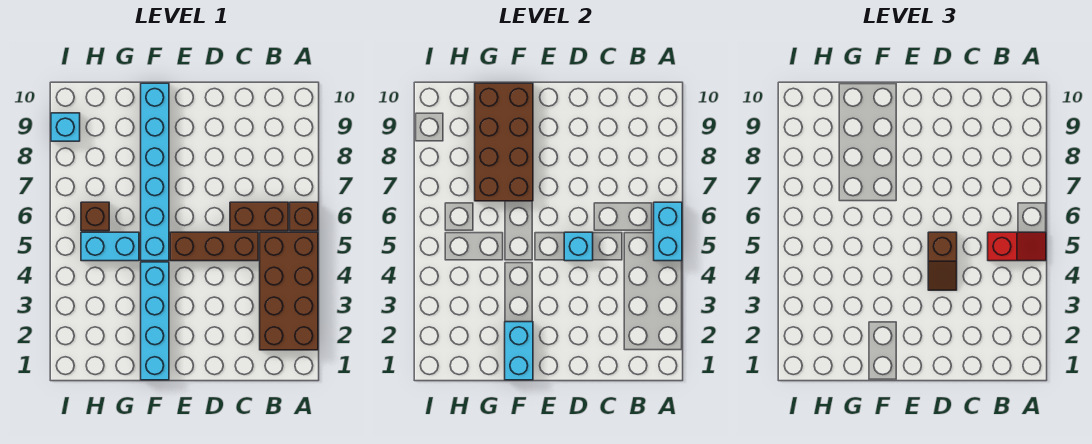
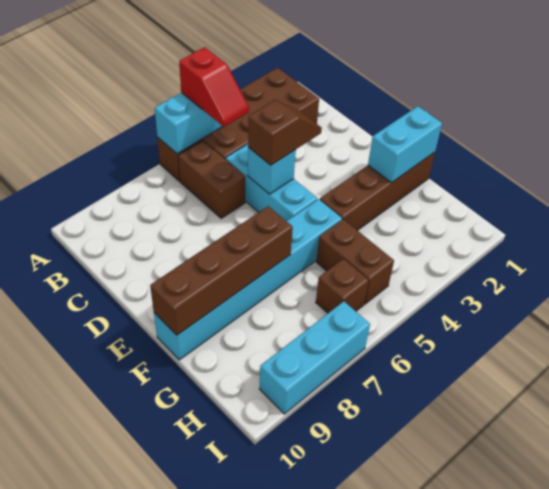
red 1x2 slope [988,232,1046,261] -> red 1x2 slope turned to [179,47,249,127]
brown 1x3 brick [170,232,258,261] -> cyan 1x3 brick [226,144,317,221]
cyan 1x4 brick [141,262,169,380] -> brown 1x4 brick [320,152,435,231]
brown 2x4 brick [475,83,533,201] -> brown 1x4 brick [150,206,293,335]
cyan 1x2 brick [81,232,139,261] -> brown 1x2 brick [316,219,394,304]
cyan 1x1 brick [51,113,80,141] -> cyan 1x3 brick [259,301,370,414]

